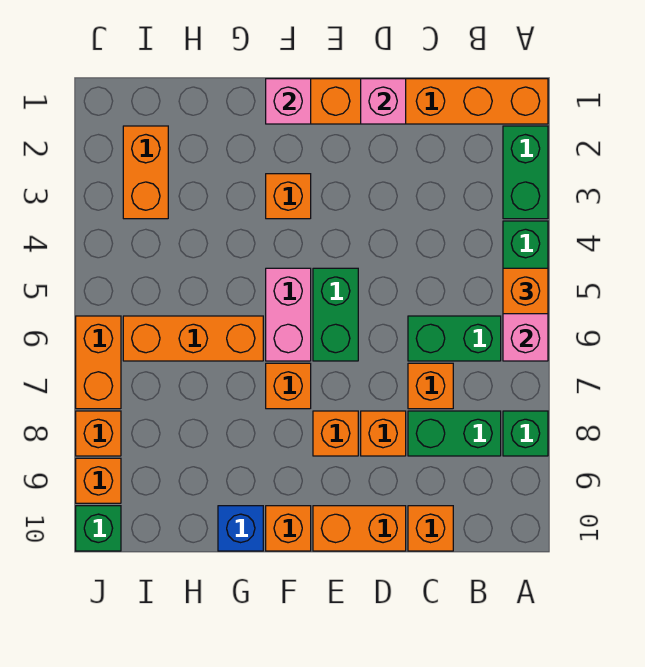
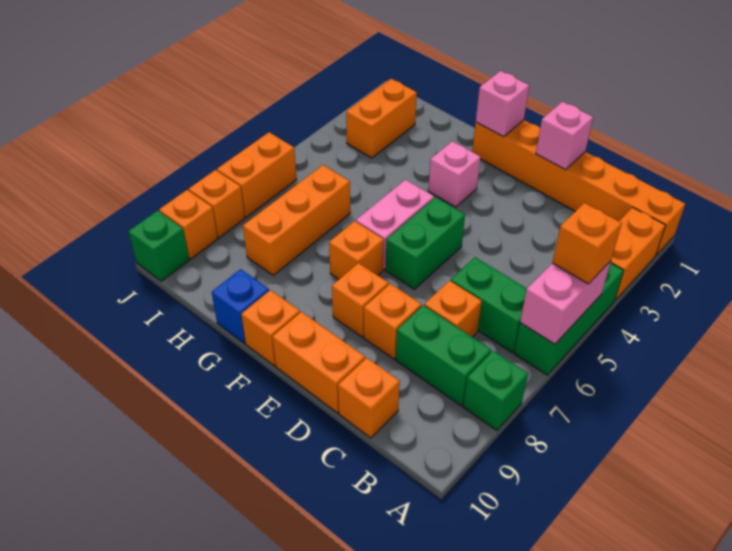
green 1x2 brick [503,126,548,219] -> orange 1x2 brick [611,207,666,300]
orange 1x1 brick [266,174,311,219] -> pink 1x1 brick [428,141,481,207]
orange 1x3 brick [123,316,263,361] -> orange 1x3 brick turned to [243,165,350,275]

